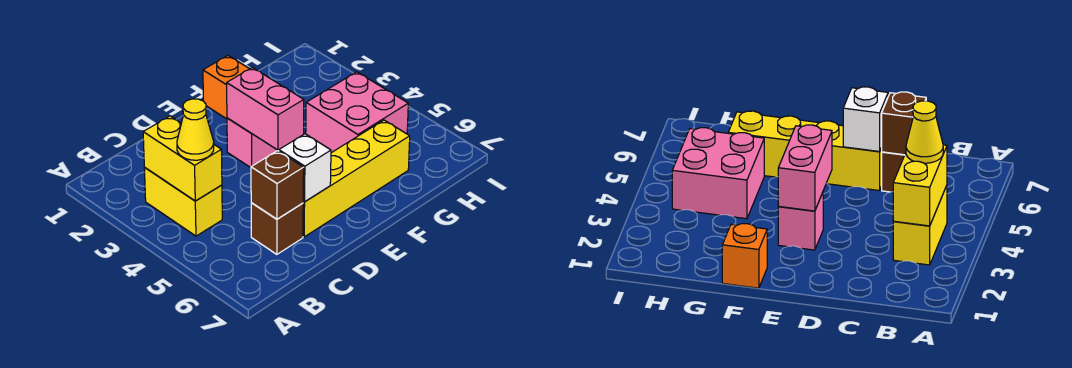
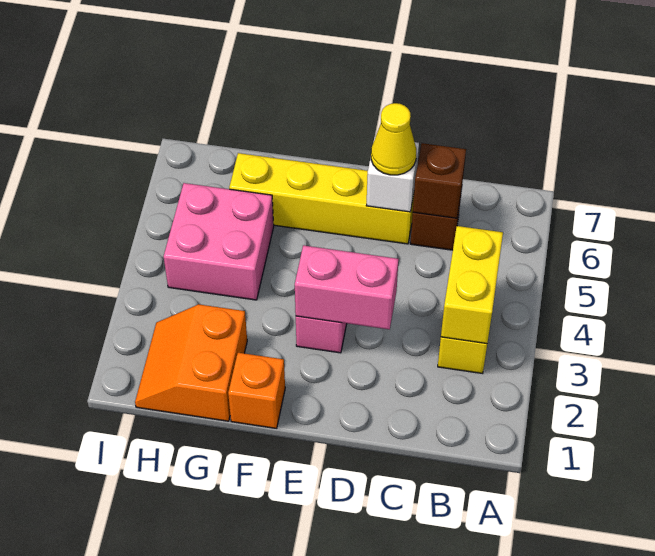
yellow 1x1 cone [177,99,214,160] -> yellow 1x1 cone moved to [371,103,416,175]
pink 1x2 brick [227,67,304,150] -> pink 1x2 brick turned to [295,245,399,329]
none -> orange 2x2 slope [135,304,247,421]

